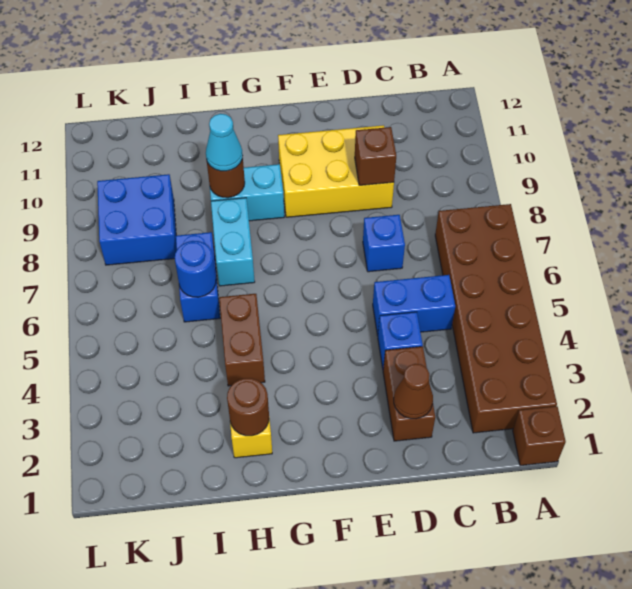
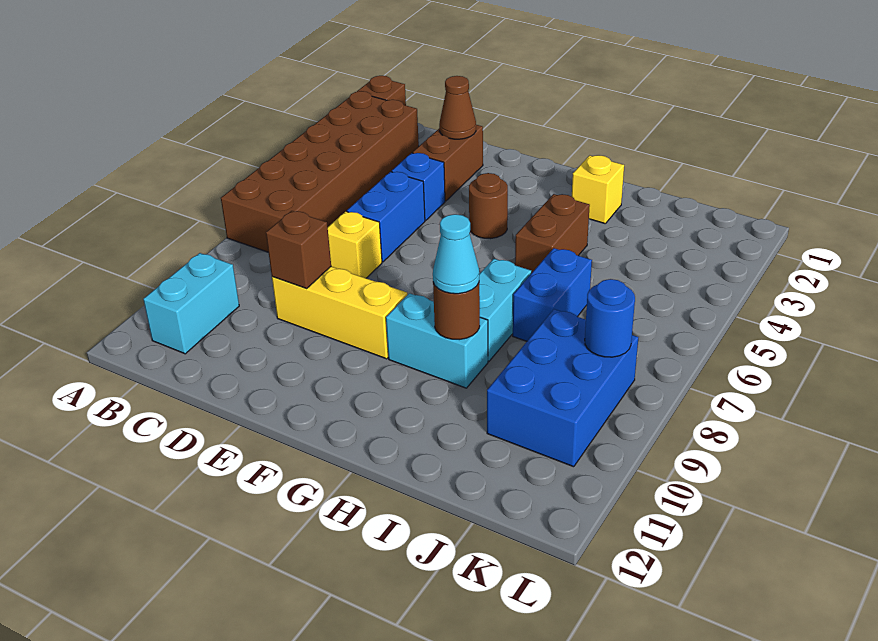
none -> cyan 1x2 brick [143,253,239,354]
blue 1x2 brick [373,275,455,336] -> blue 1x2 brick turned to [347,172,425,262]
blue 1x1 brick [363,215,405,272] -> yellow 1x1 brick [328,211,382,278]
yellow 2x3 brick [278,125,394,217] -> yellow 1x3 brick [272,267,407,359]
brown 1x1 round brick [227,378,269,436] -> brown 1x1 round brick moved to [469,173,508,239]
blue 1x1 round brick [175,241,216,297] -> blue 1x1 round brick moved to [585,279,635,357]
blue 2x2 brick [97,174,177,265] -> blue 2x3 brick [487,309,638,467]

